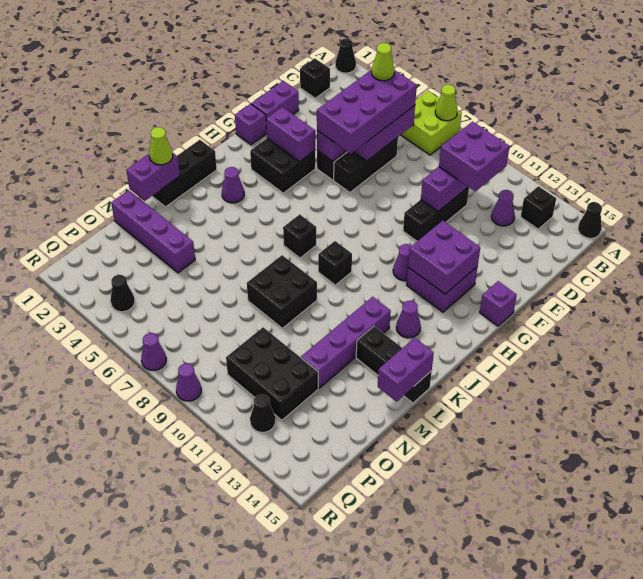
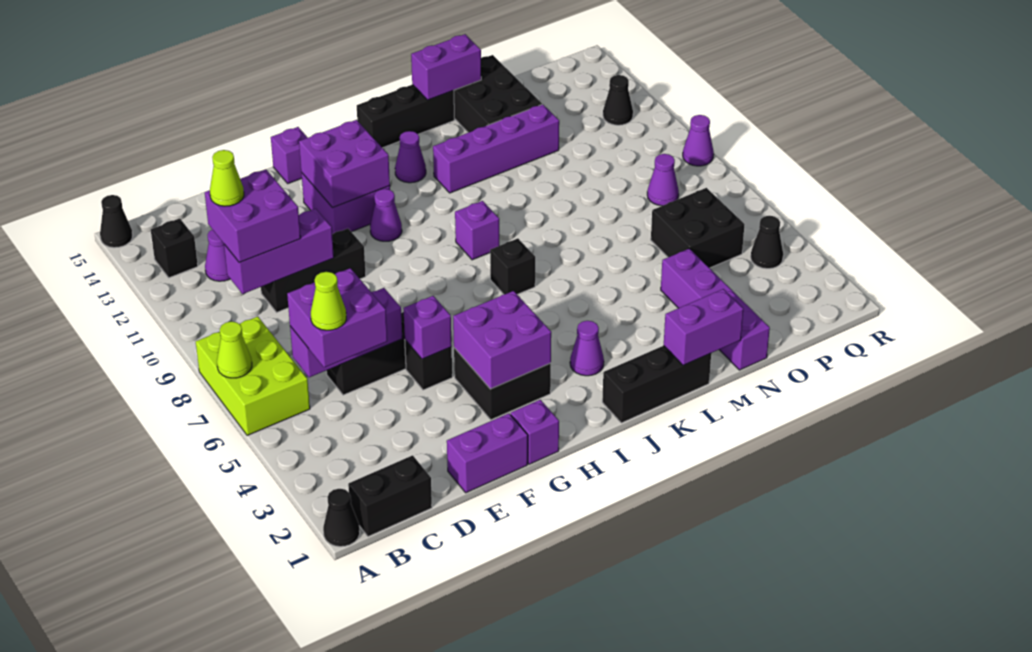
lime 2x2 brick [401,91,462,155] -> lime 2x3 brick [196,317,310,435]
black 1x1 brick [300,58,330,98] -> black 1x2 brick [348,455,432,537]
purple 2x4 brick [317,70,417,154] -> purple 2x2 brick [287,268,387,367]
purple 1x2 brick [266,107,315,161] -> purple 2x2 brick [453,291,551,389]
black 1x1 brick [318,241,352,285] -> purple 1x1 brick [455,201,499,260]
lime 1x1 cone [149,127,173,165] -> lime 1x1 cone moved to [210,150,244,206]
black 2x2 brick [247,255,317,328] -> black 2x2 brick moved to [651,188,745,268]
black 1x3 brick [356,326,432,403] -> black 1x3 brick turned to [357,85,454,148]
black 2x3 brick [226,327,318,420] -> black 2x3 brick moved to [454,55,542,133]
purple 1x1 cone [141,333,166,370] -> purple 1x1 cone moved to [647,154,679,206]

